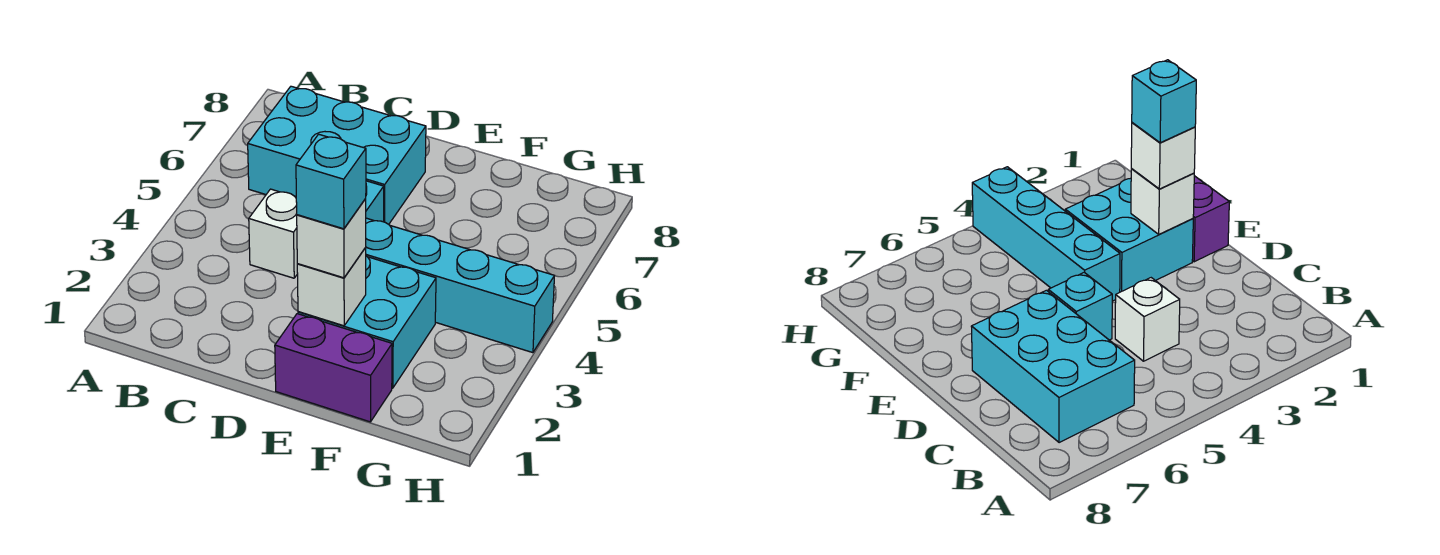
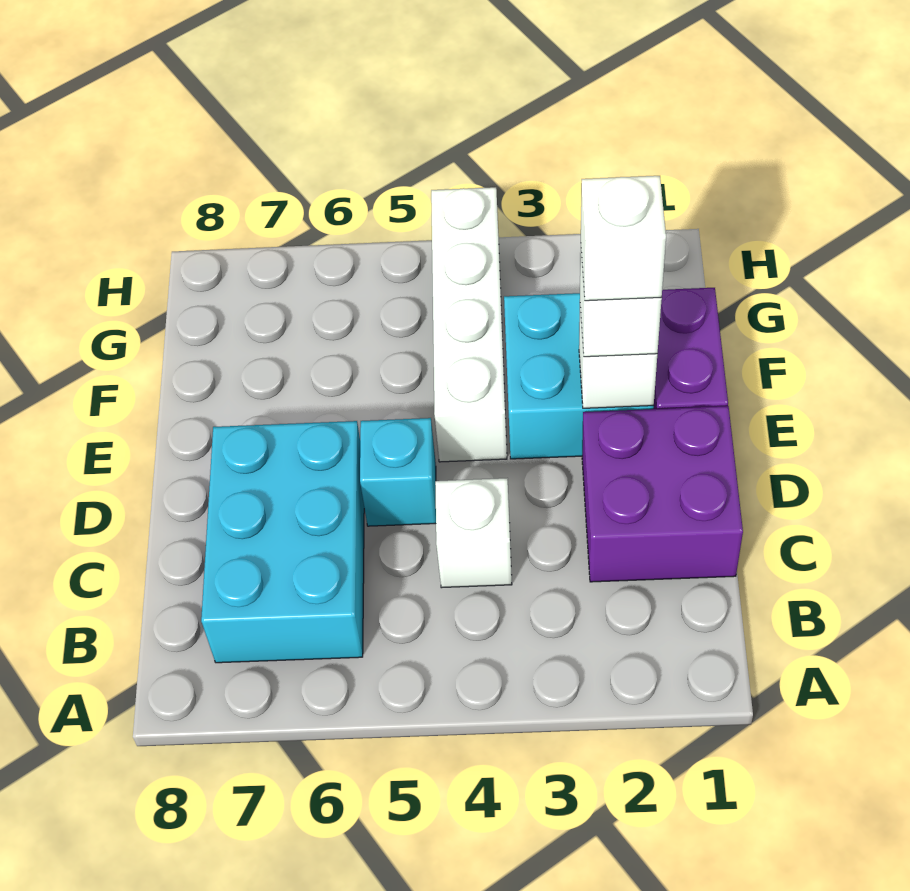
none -> purple 2x2 brick [582,406,743,582]
cyan 1x1 brick [296,134,366,229] -> white 1x1 brick [581,176,666,301]
cyan 1x4 brick [365,218,554,353] -> white 1x4 brick [431,187,507,462]

